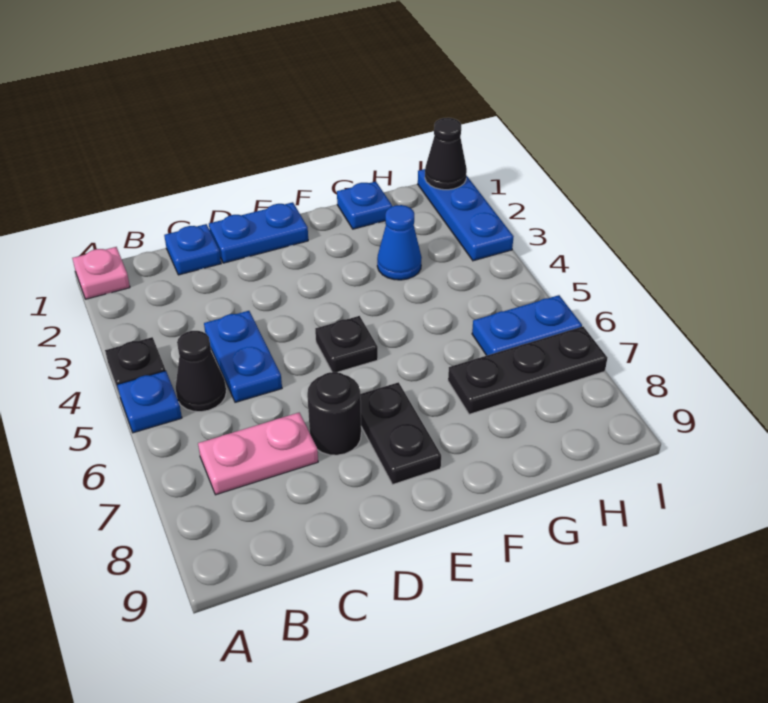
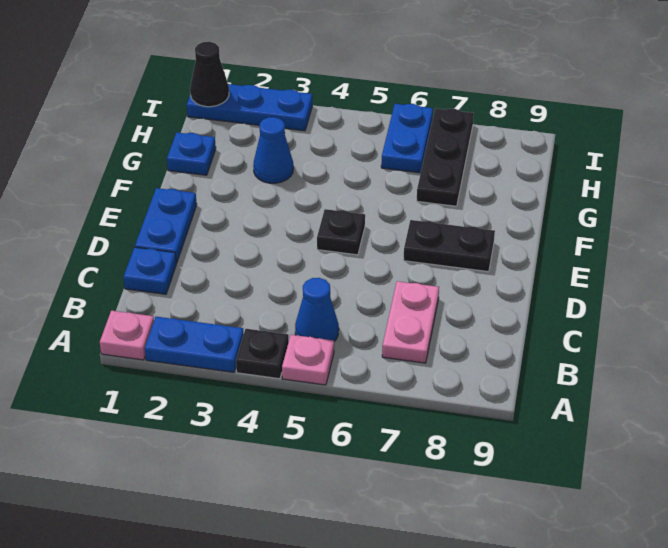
blue 1x1 plate [117,371,182,433] -> pink 1x1 plate [282,335,334,385]
black 1x1 cone [176,331,226,412] -> blue 1x1 cone [295,278,339,341]
blue 1x2 plate [204,311,282,402] -> blue 1x2 plate moved to [145,317,244,372]
black 1x1 round brick [307,372,361,455] -> none

